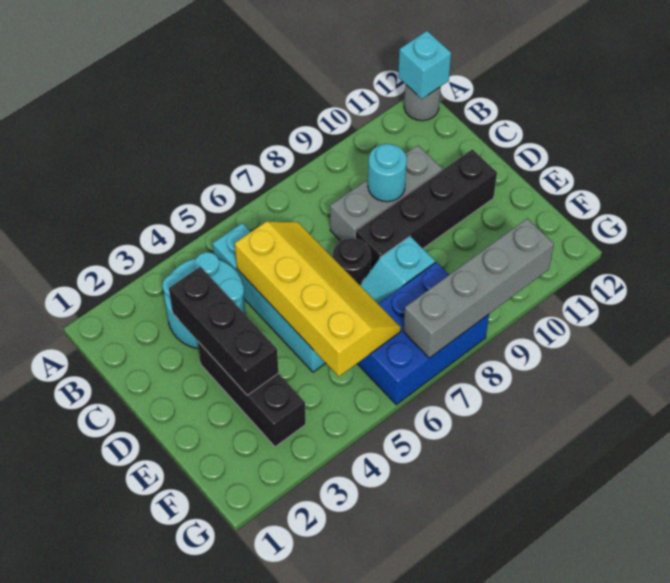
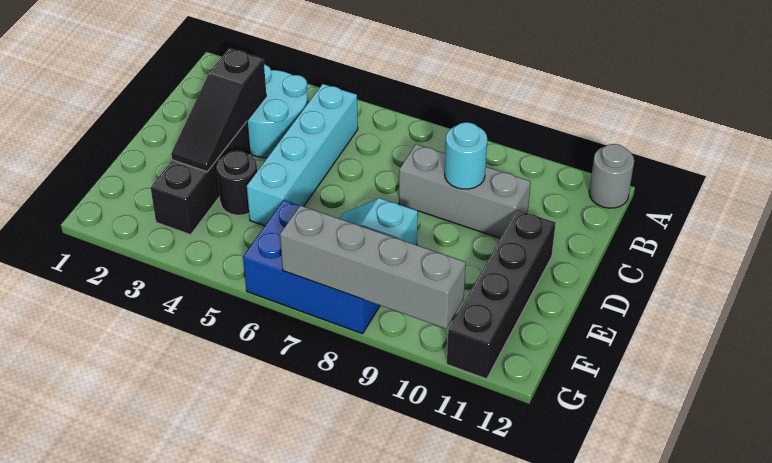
cyan 1x1 brick [398,31,451,99] -> none
black 1x3 brick [169,267,278,395] -> black 1x3 slope [171,48,266,172]
yellow 2x4 slope [235,222,401,376] -> none
black 1x1 round brick [333,238,371,285] -> black 1x1 round brick moved to [217,151,257,215]
black 1x4 brick [355,149,497,271] -> black 1x4 brick turned to [447,210,556,379]

